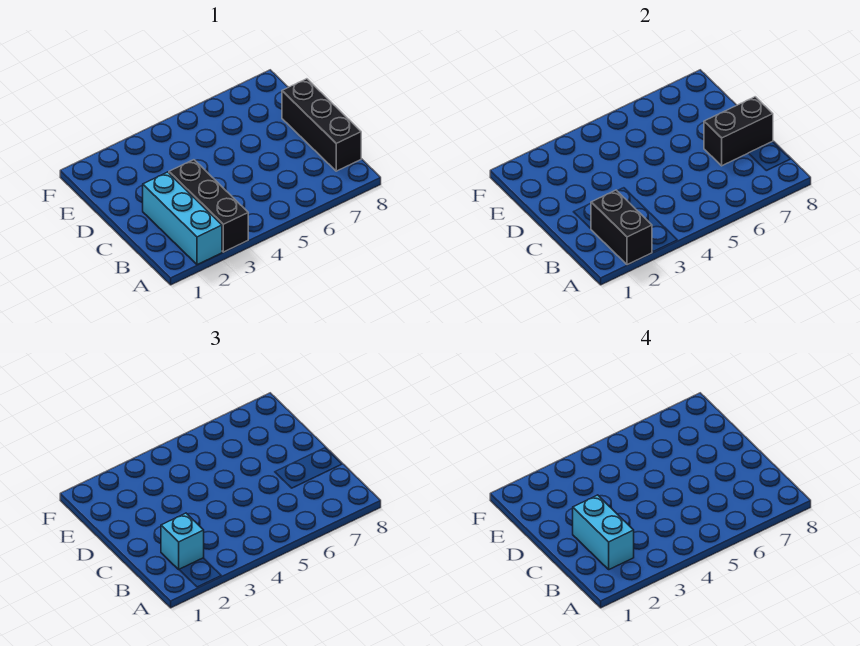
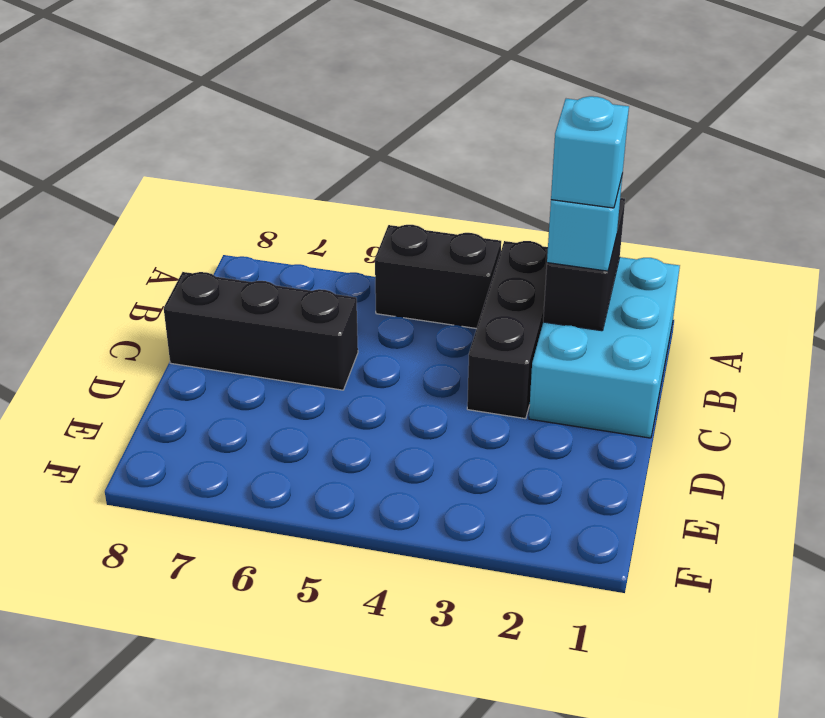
cyan 1x3 brick [143,172,222,265] -> cyan 2x3 brick [529,257,680,438]
cyan 1x2 brick [573,495,634,569] -> cyan 1x1 brick [551,96,629,208]
black 1x3 brick [282,79,361,171] -> black 1x3 brick turned to [164,272,358,390]
black 1x2 brick [704,97,773,166] -> black 1x2 brick moved to [375,225,501,329]

